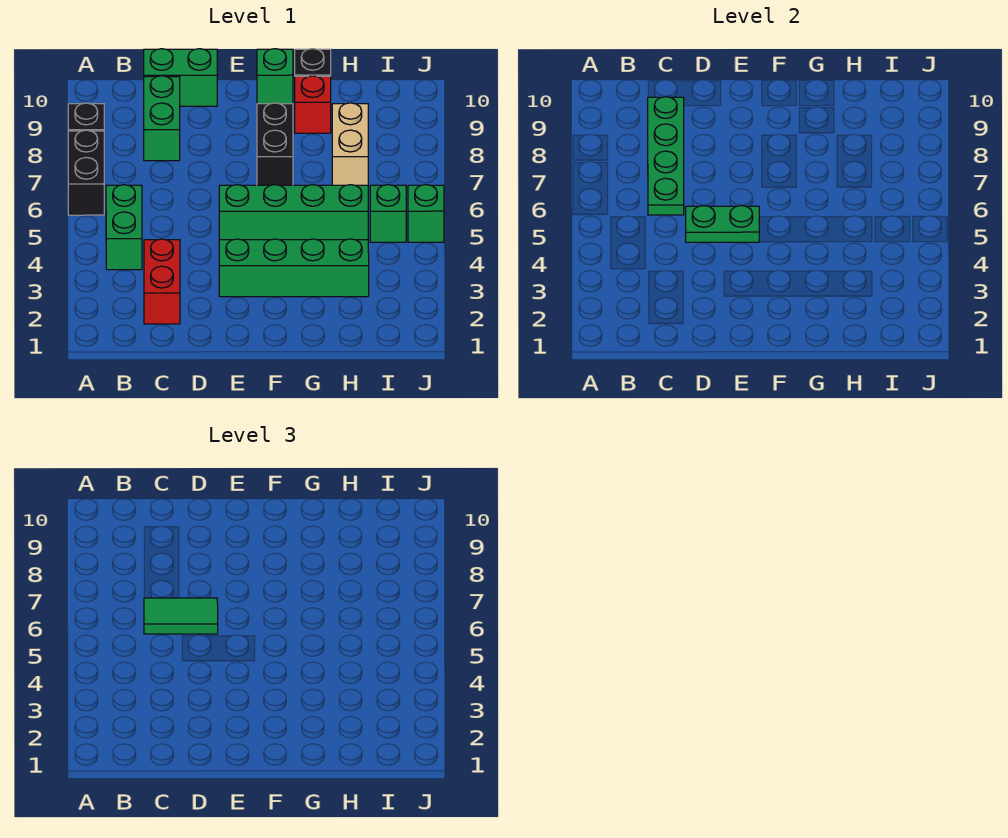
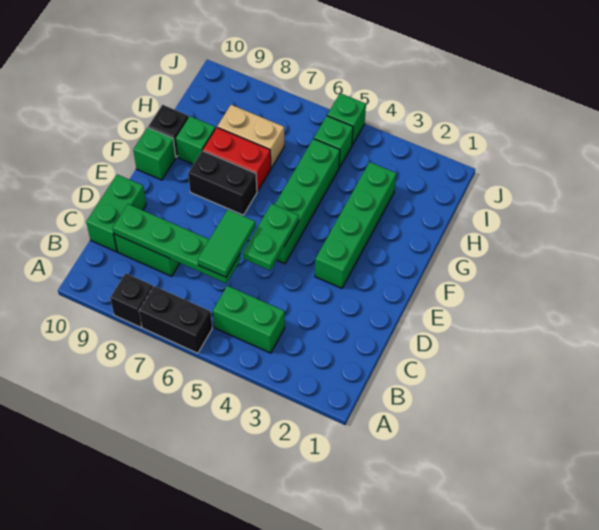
red 1x2 brick [144,239,180,324] -> red 1x2 brick moved to [203,128,271,192]
red 1x1 brick [295,76,331,133] -> green 1x1 brick [176,116,215,164]

